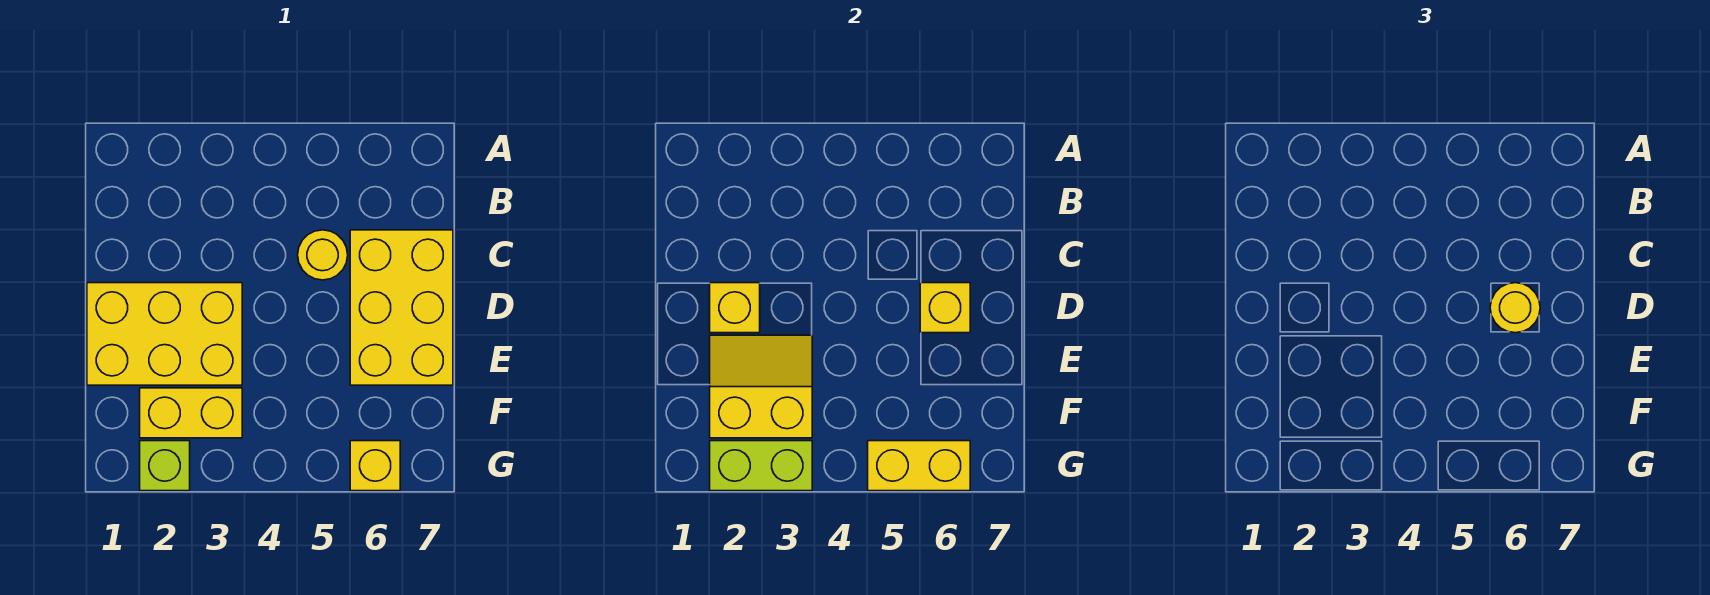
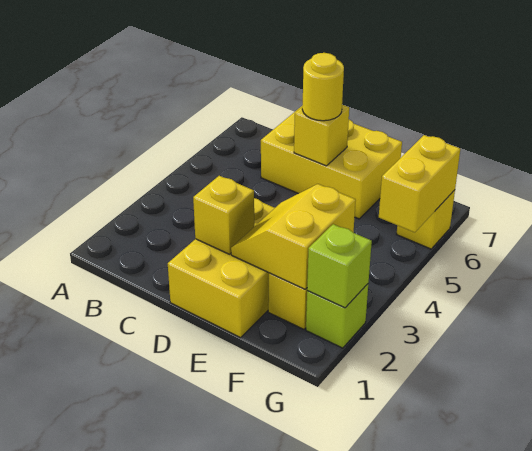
yellow 1x1 round brick [298,230,348,280] -> none
lime 1x2 brick [710,441,812,491] -> lime 1x1 brick [307,224,372,308]

